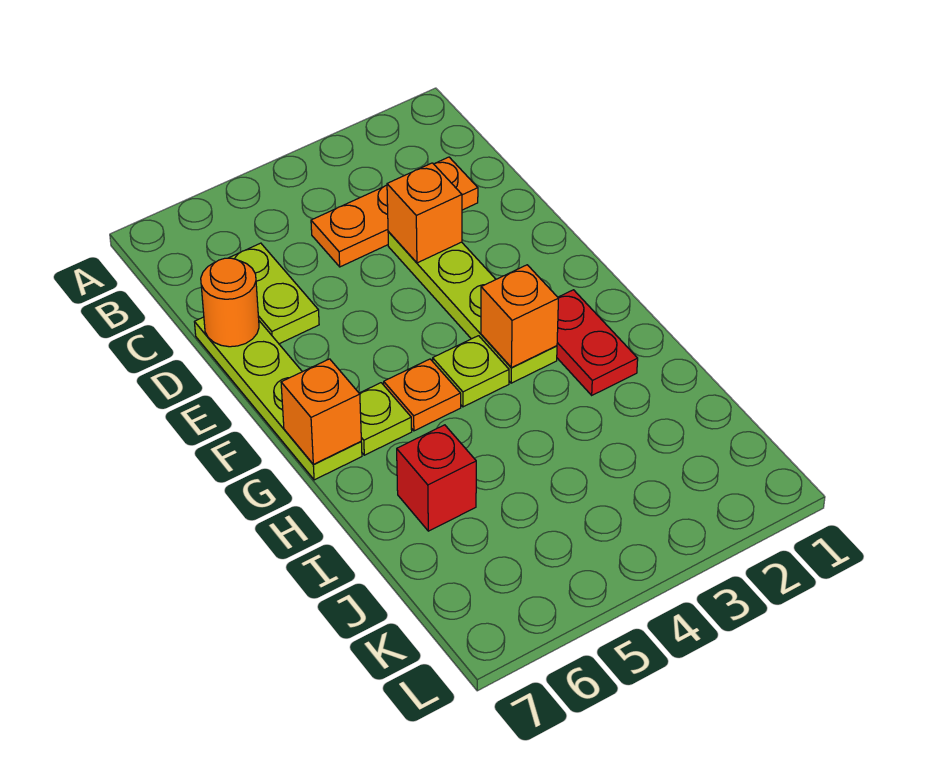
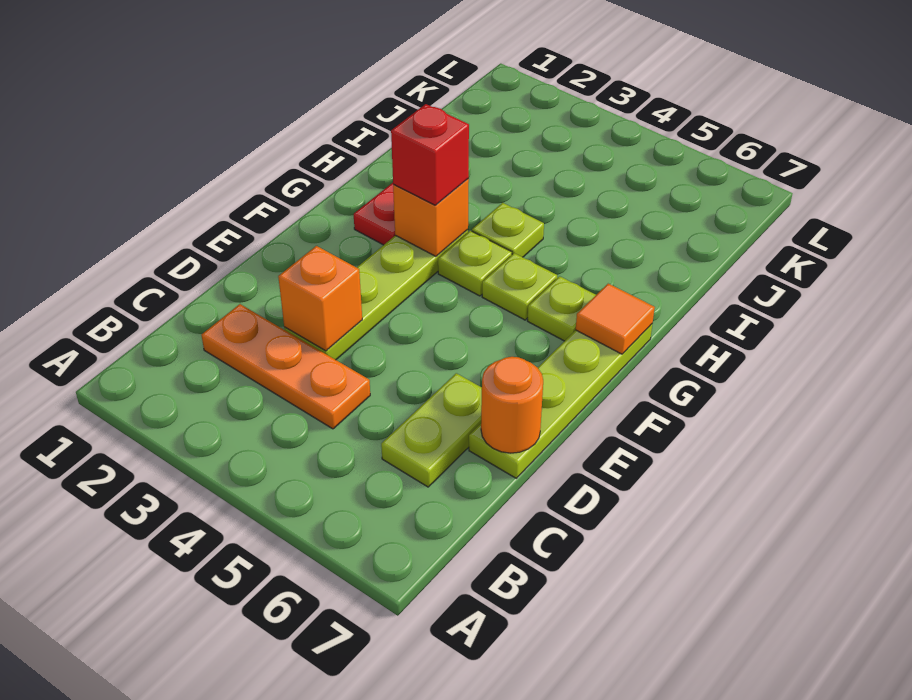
orange 1x1 plate [384,359,461,431] -> lime 1x1 plate [482,253,557,320]
orange 1x1 brick [281,359,361,464] -> orange 1x1 tile [576,284,655,354]
none -> lime 1x1 plate [472,203,544,257]
red 1x1 brick [397,425,476,531] -> red 1x1 brick moved to [391,104,469,205]

